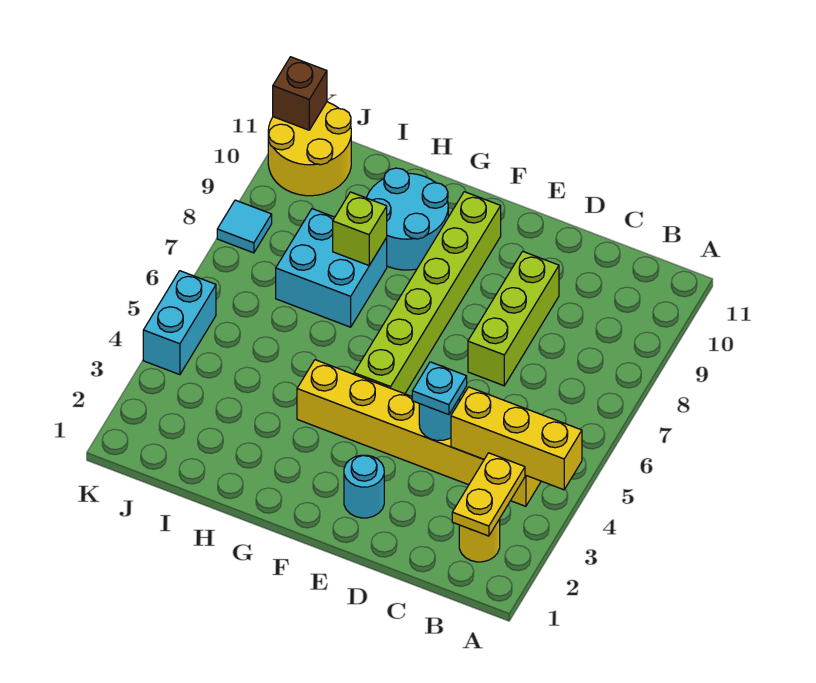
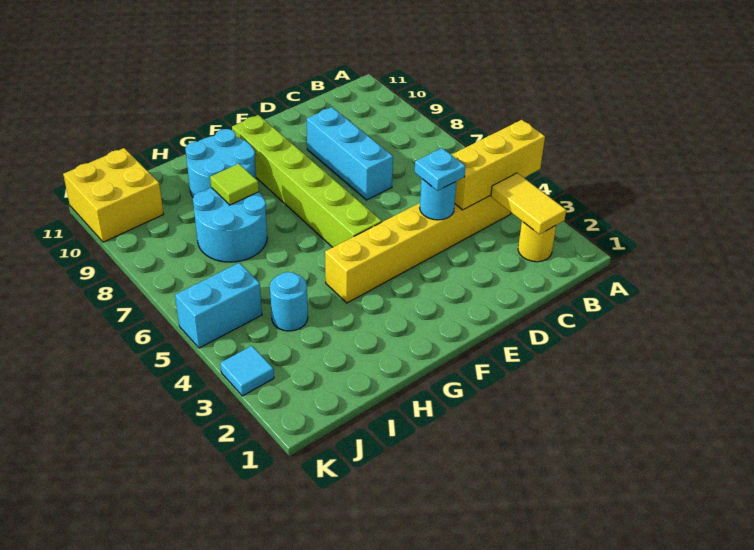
yellow 1x2 plate [452,453,525,536] -> yellow 1x2 tile [491,173,566,234]
lime 1x3 brick [468,251,559,386] -> cyan 1x3 brick [307,107,393,200]
cyan 1x1 round brick [344,455,384,518] -> cyan 1x1 round brick moved to [270,272,308,331]
cyan 2x2 brick [276,209,387,327] -> cyan 2x2 round brick [193,188,267,262]
lime 1x1 brick [333,192,387,265] -> lime 1x1 tile [210,164,259,205]
yellow 2x2 round brick [268,102,351,196] -> yellow 2x2 brick [63,148,163,242]
cyan 1x2 brick [143,271,216,375] -> cyan 1x2 brick turned to [175,263,262,348]
cyan 1x1 tile [217,200,272,253] -> cyan 1x1 tile moved to [220,346,274,396]
brown 1x1 brick [273,57,327,130] -> none

